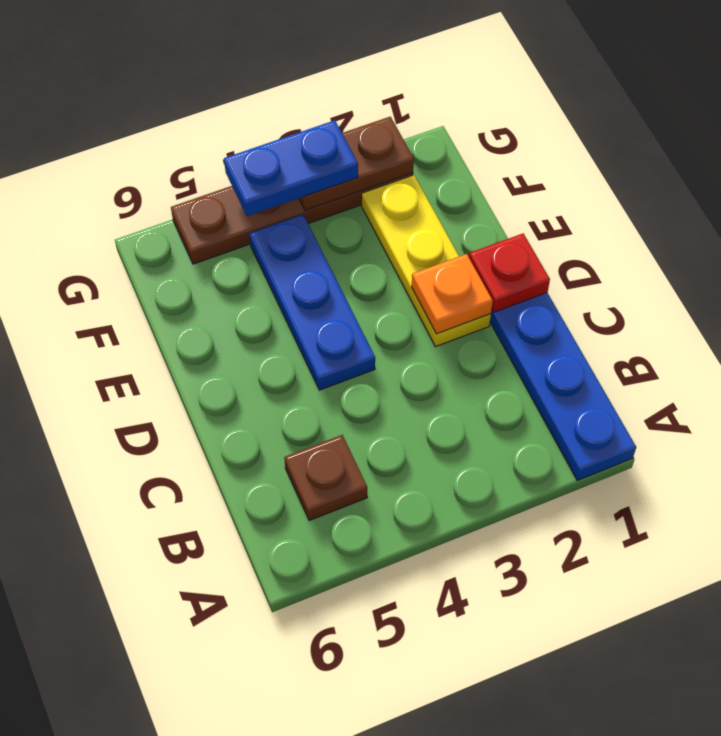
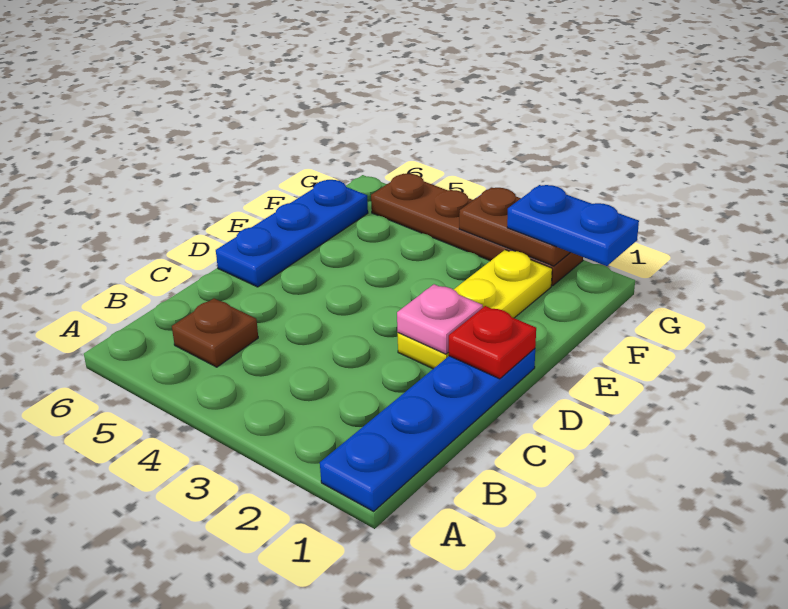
orange 1x1 plate [412,254,493,334] -> pink 1x1 plate [397,284,483,354]
blue 1x3 plate [250,215,375,390] -> blue 1x3 plate moved to [216,180,368,287]
blue 1x2 plate [224,120,358,216] -> blue 1x2 plate moved to [507,185,639,266]

